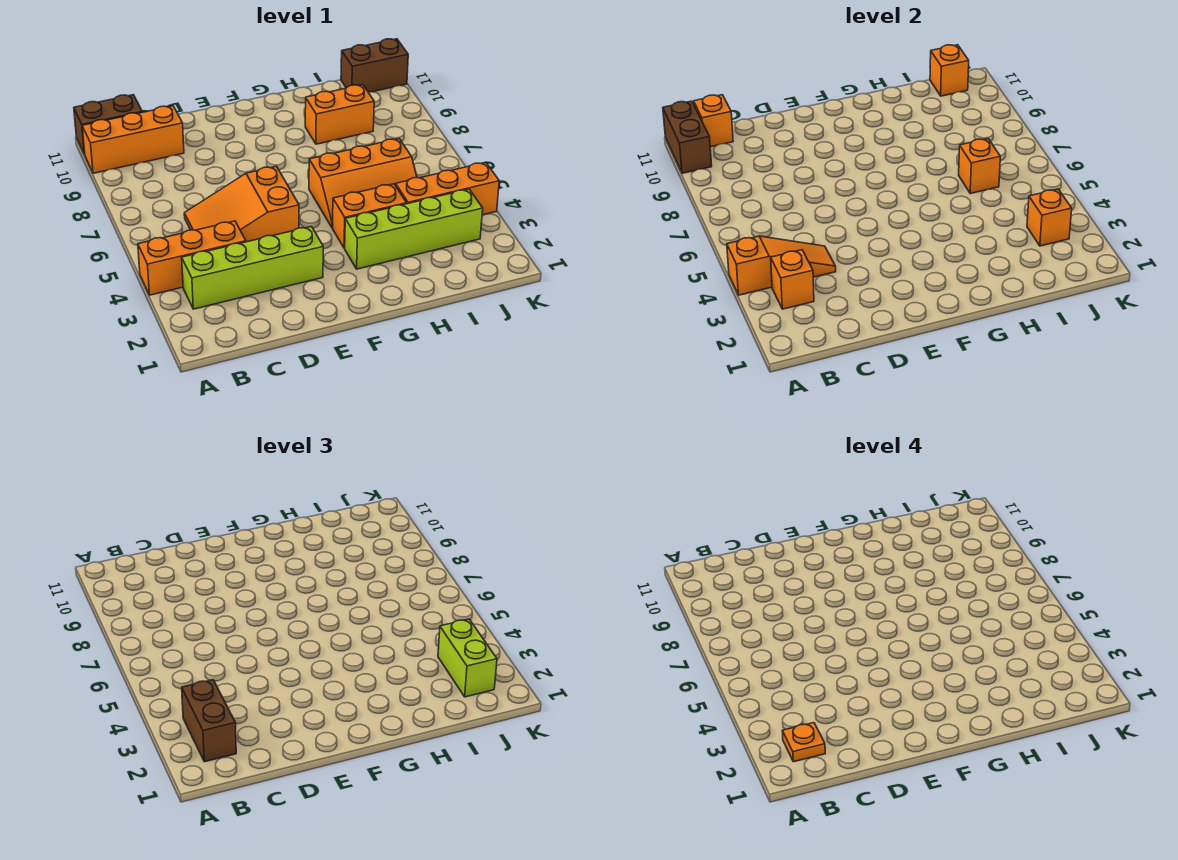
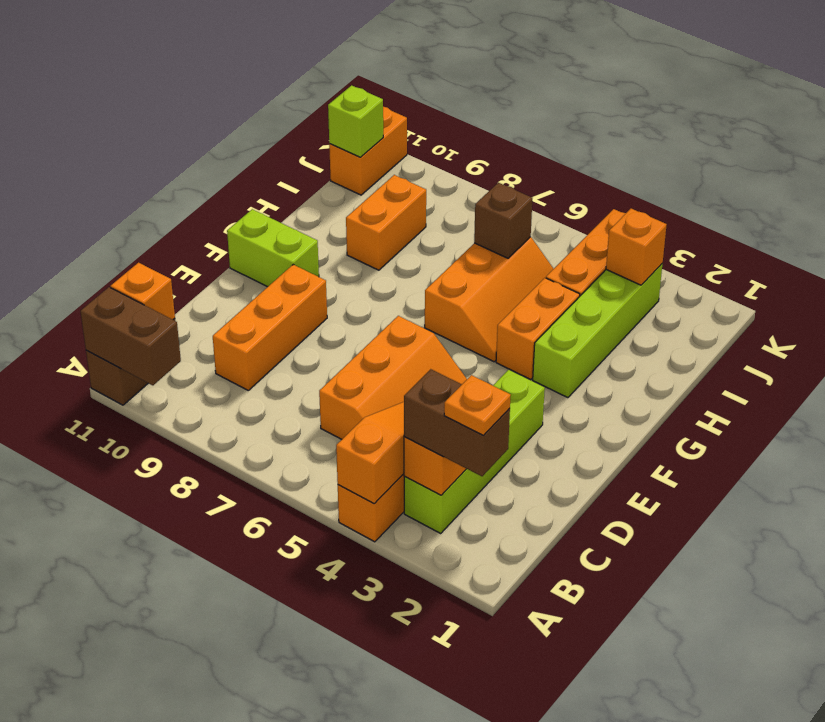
orange 1x3 brick [82,106,184,173] -> orange 1x3 brick moved to [213,265,327,390]
orange 2x3 slope [184,166,299,242] -> orange 2x3 slope turned to [319,316,467,439]
orange 1x1 brick [959,139,1000,193] -> brown 1x1 brick [474,183,532,258]
lime 1x2 brick [438,619,497,697] -> lime 1x2 brick moved to [227,209,319,287]
brown 1x2 brick [341,39,408,92] -> orange 1x2 brick [329,107,407,195]
orange 1x1 brick [930,45,969,96] -> lime 1x1 brick [328,85,383,157]

